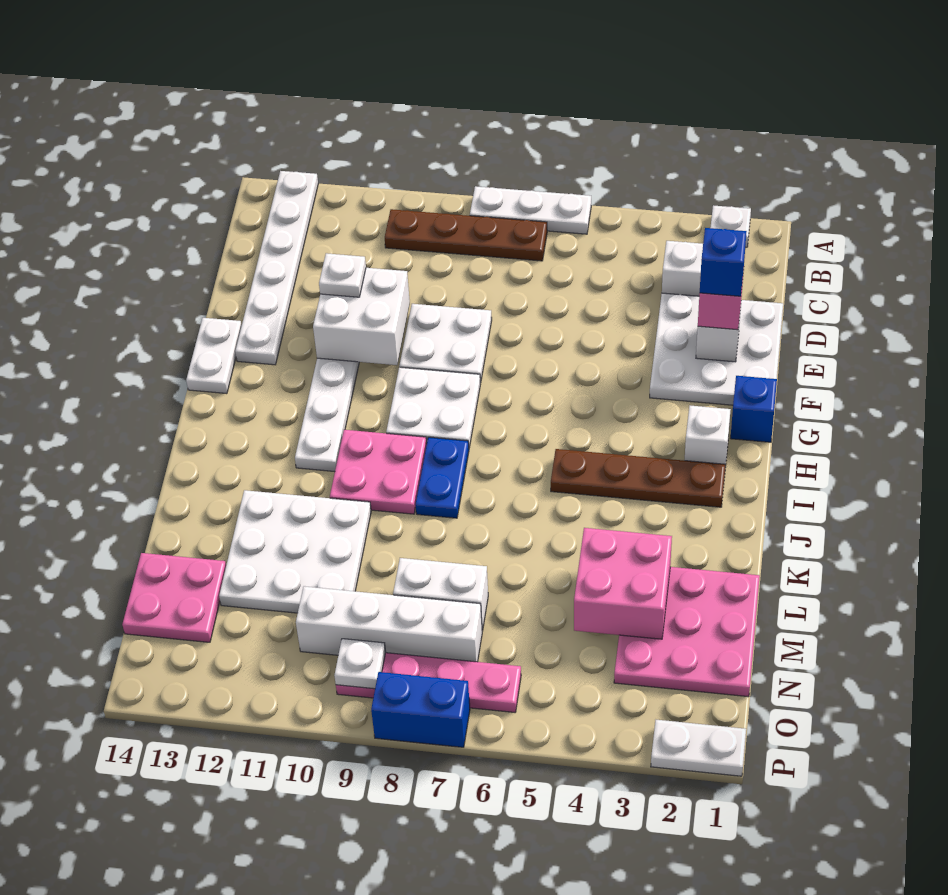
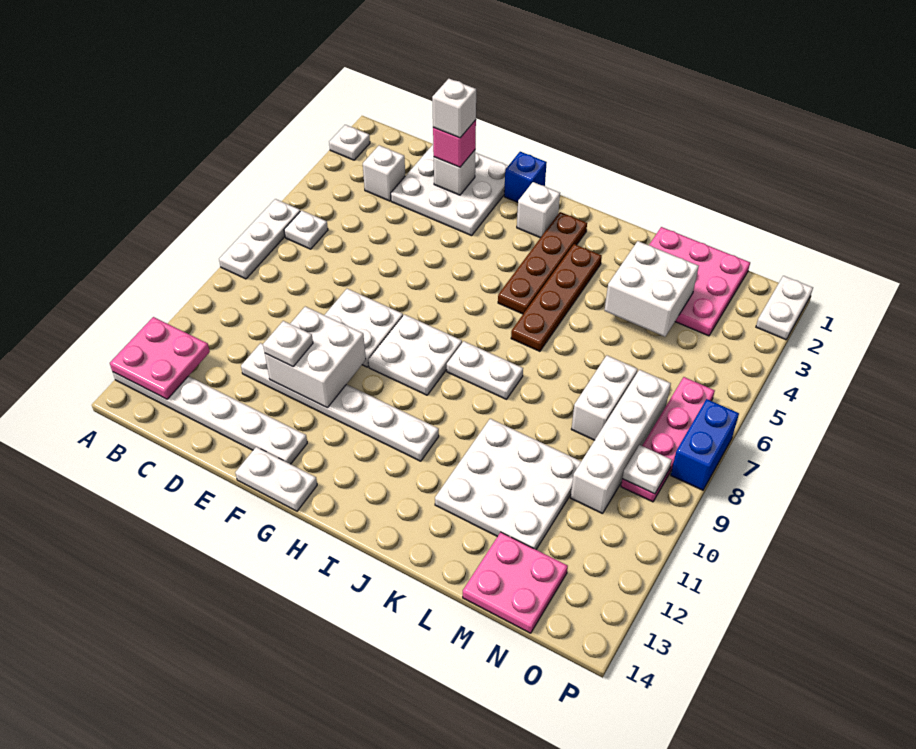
none -> white 1x1 plate [284,210,328,249]
brown 1x4 plate [385,209,547,261] -> brown 1x4 plate moved to [511,244,602,351]
blue 1x1 brick [700,228,747,296] -> white 1x1 brick [432,79,476,138]
blue 1x2 plate [416,437,469,518] -> white 1x2 plate [447,341,523,399]
pink 2x2 plate [330,430,427,514] -> pink 2x2 plate moved to [110,317,210,399]
pink 2x2 brick [574,528,672,639] -> white 2x2 brick [604,241,699,337]

